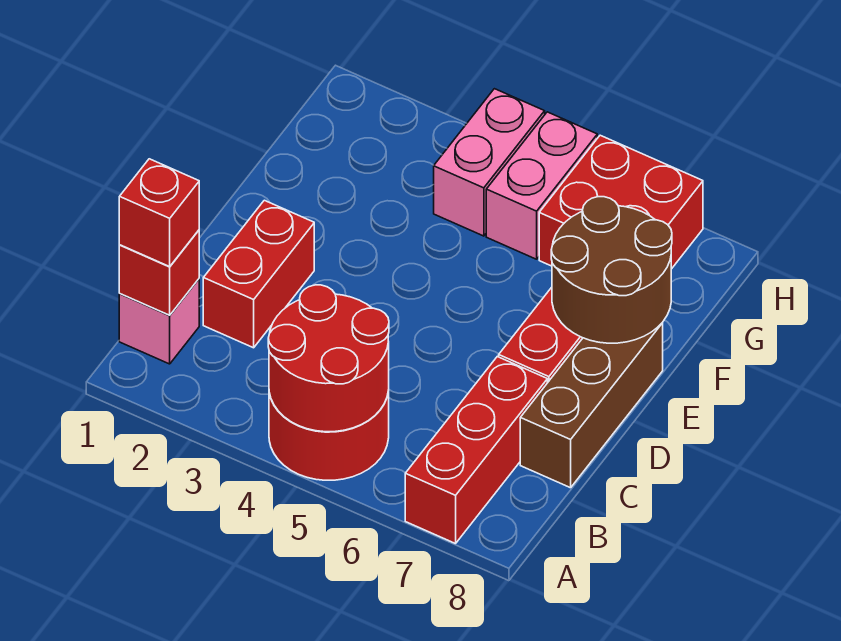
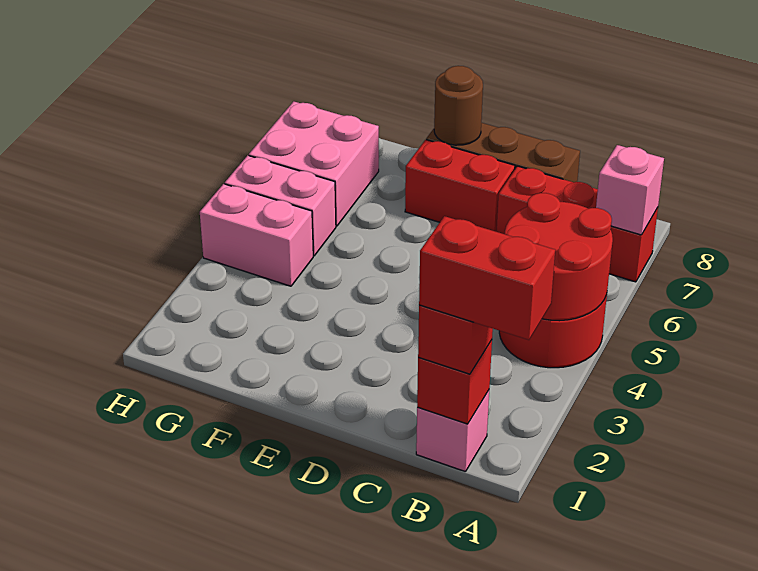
none -> pink 1x1 brick [596,145,664,235]
red 1x2 brick [203,200,314,348] -> red 1x2 brick moved to [419,216,555,340]
brown 2x2 round brick [551,197,672,343] -> brown 1x1 round brick [434,66,483,145]
red 2x2 brick [539,135,703,269] -> pink 2x2 brick [249,101,379,226]

